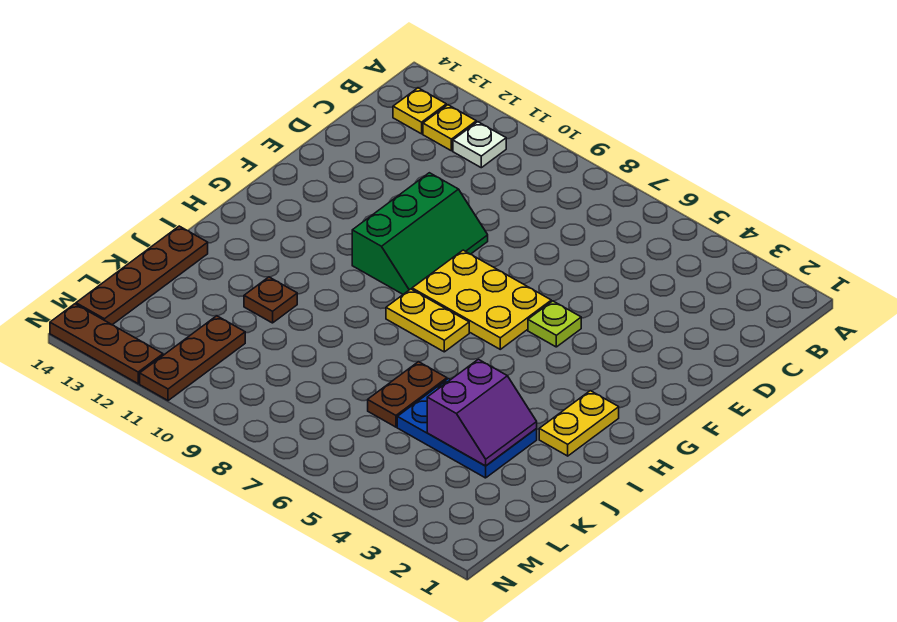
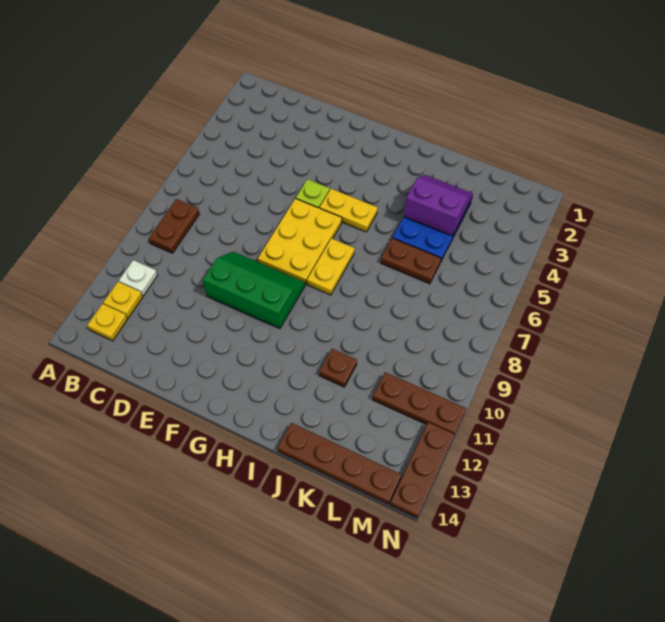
none -> brown 1x2 plate [149,199,199,253]
yellow 1x2 plate [539,391,619,456] -> yellow 1x2 plate moved to [320,189,378,232]

